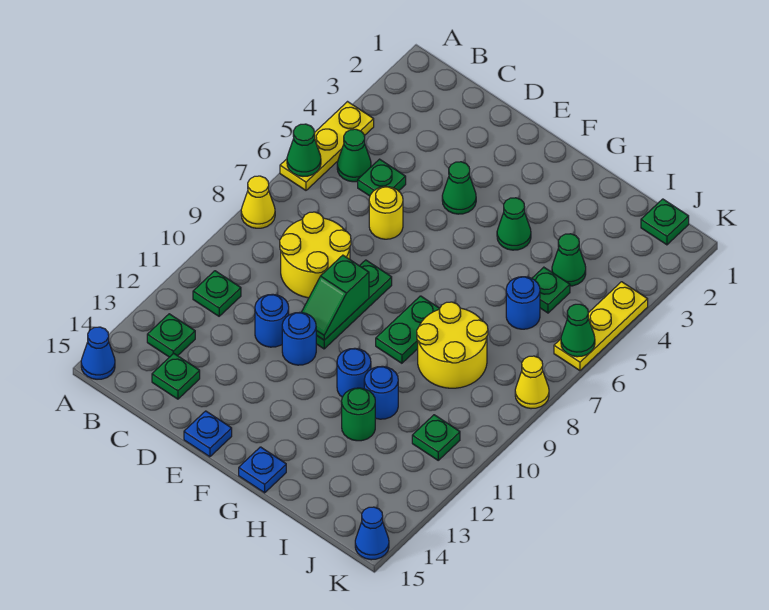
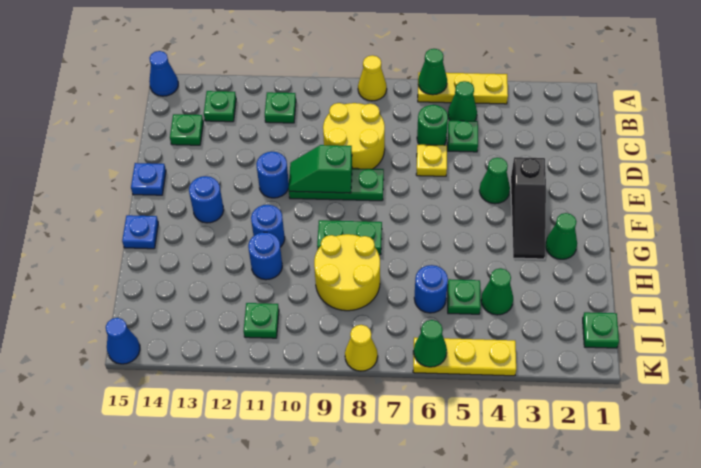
yellow 1x1 round brick [369,187,403,239] -> yellow 1x1 plate [416,145,447,176]
blue 1x1 round brick [255,294,289,347] -> blue 1x1 round brick moved to [189,176,224,223]
none -> black 1x3 slope [511,157,546,259]
green 1x1 cone [497,198,531,250] -> green 1x1 cone moved to [545,213,577,259]
green 1x1 round brick [342,388,375,441] -> green 1x1 round brick moved to [417,105,448,145]

